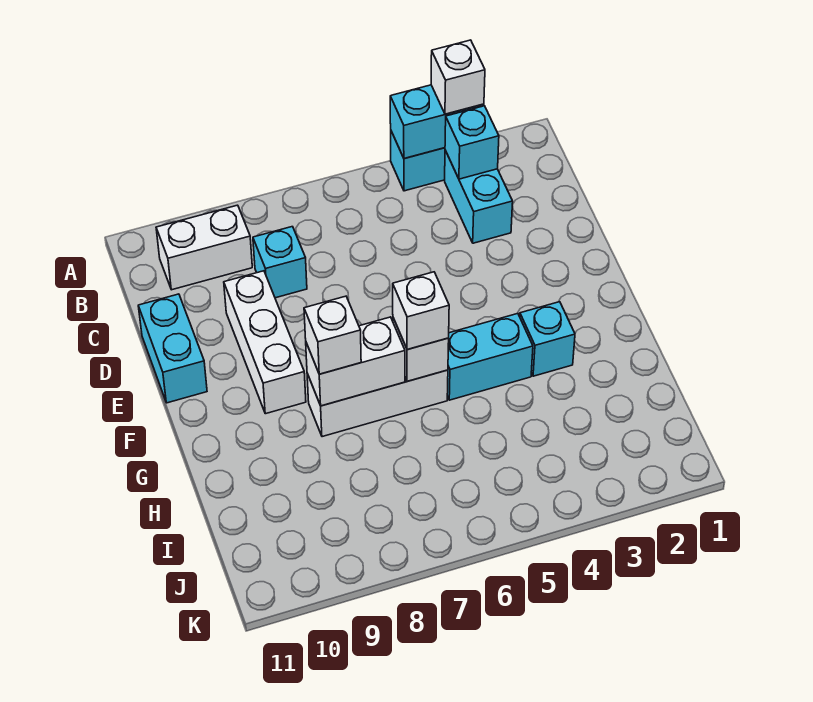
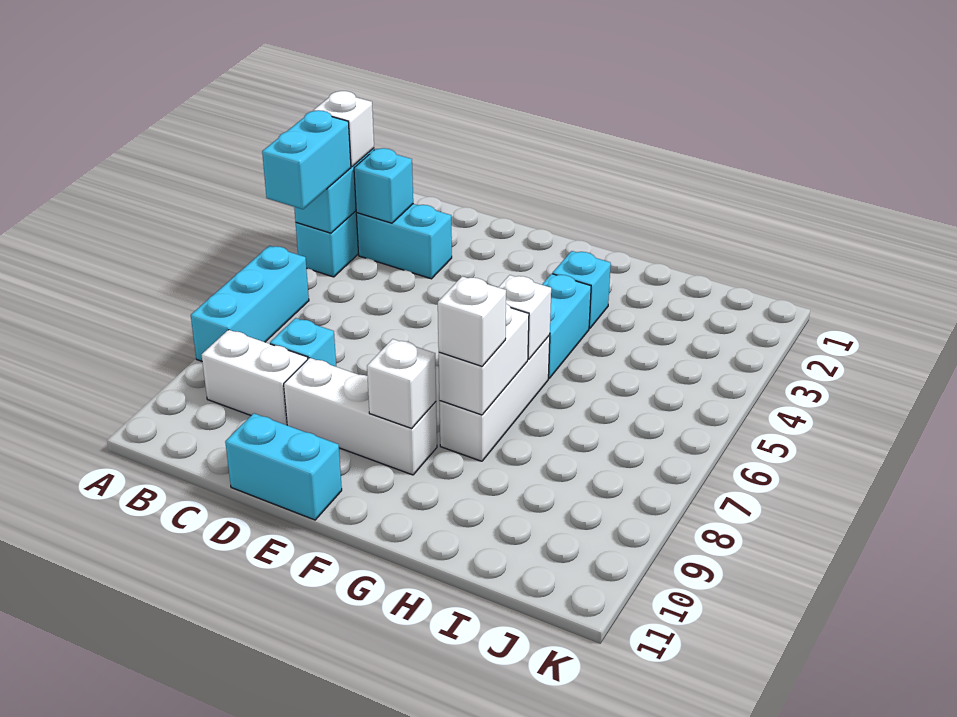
none -> cyan 1x2 brick [262,110,351,209]
none -> cyan 1x3 brick [191,246,309,361]
white 1x2 brick [156,205,252,290] -> white 1x2 brick turned to [201,330,308,425]
white 1x1 brick [393,272,449,350] -> white 1x1 brick moved to [367,339,436,428]

